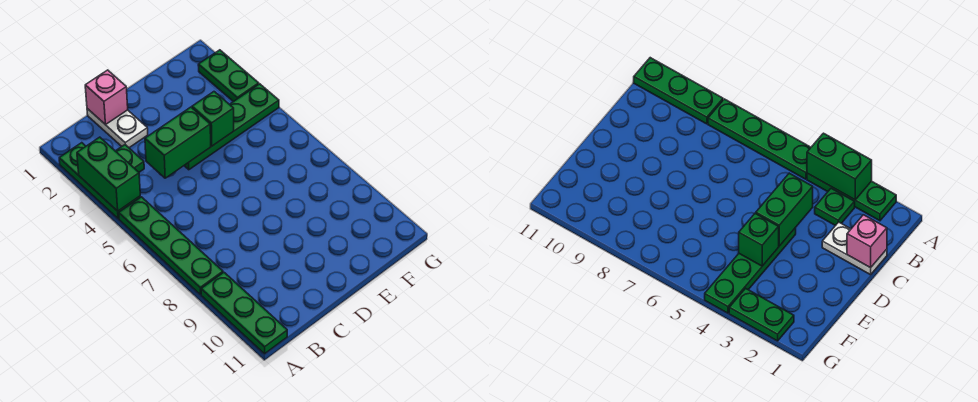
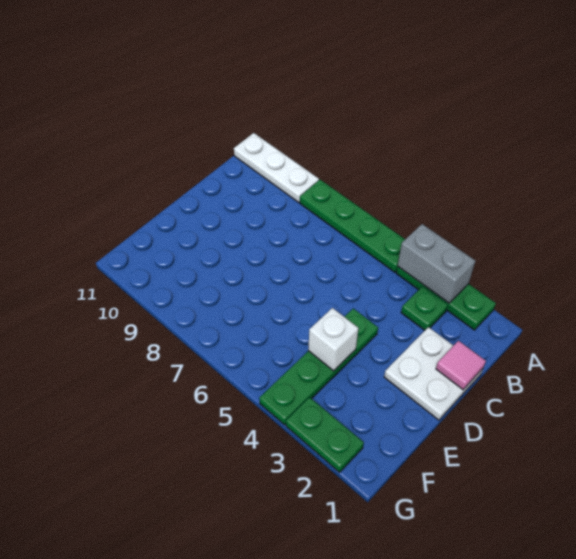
green 1x2 brick [77,137,140,211] -> grey 1x2 brick [398,224,475,303]
green 1x3 plate [201,273,287,354] -> white 1x3 plate [234,133,319,203]
white 1x2 plate [87,109,148,148] -> white 2x2 plate [384,327,483,420]
pink 1x1 brick [85,70,128,125] -> pink 1x1 tile [436,341,486,390]
green 1x2 brick [145,107,211,178] -> none
green 1x1 brick [192,92,234,146] -> white 1x1 brick [308,308,358,371]

